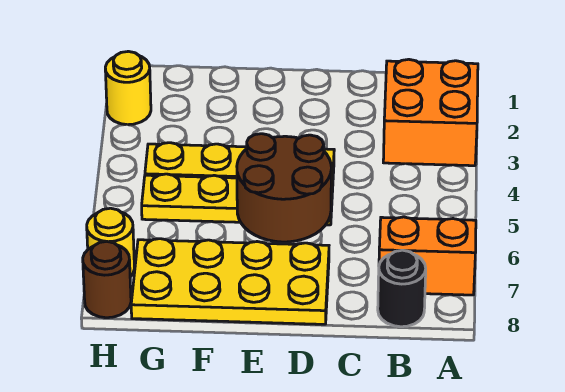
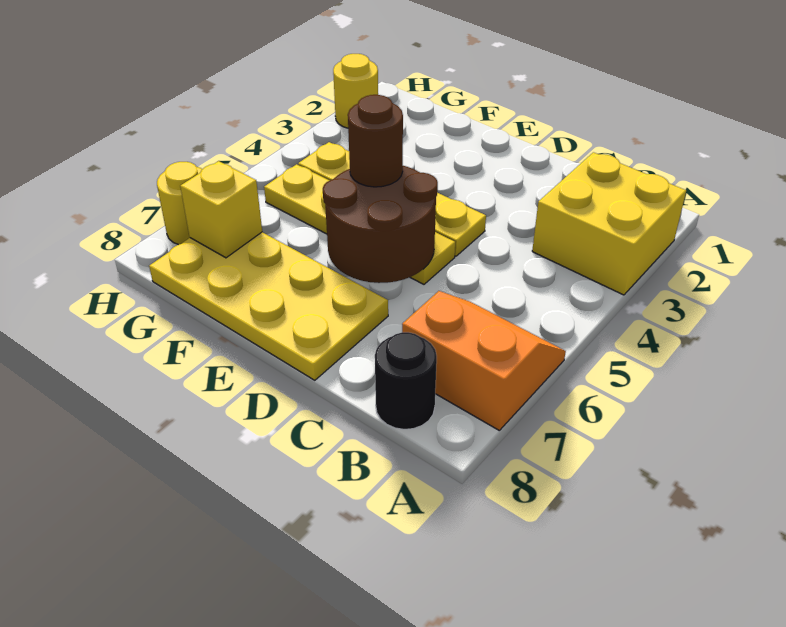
orange 2x2 brick [383,59,478,166] -> yellow 2x2 brick [532,152,686,295]
none -> yellow 1x1 brick [180,161,262,258]
brown 1x1 round brick [83,241,131,318] -> brown 1x1 round brick moved to [348,95,403,187]

